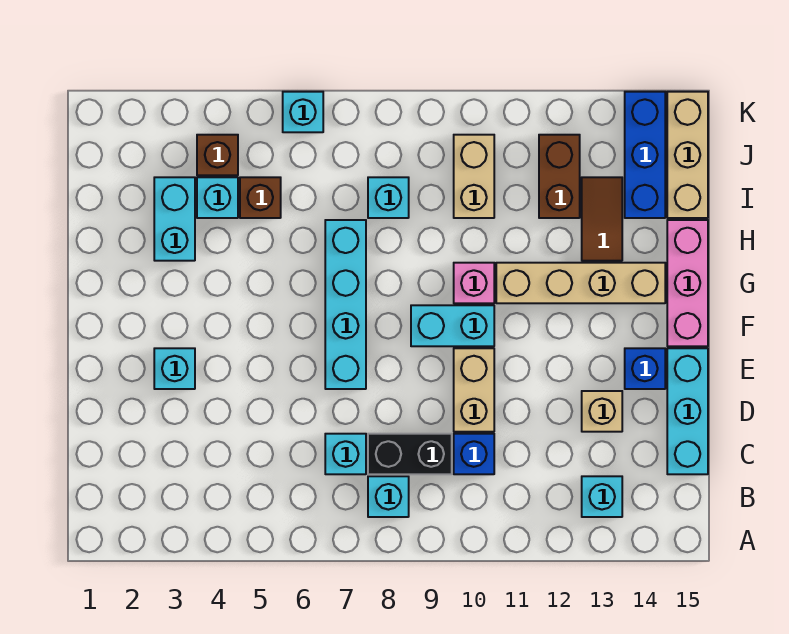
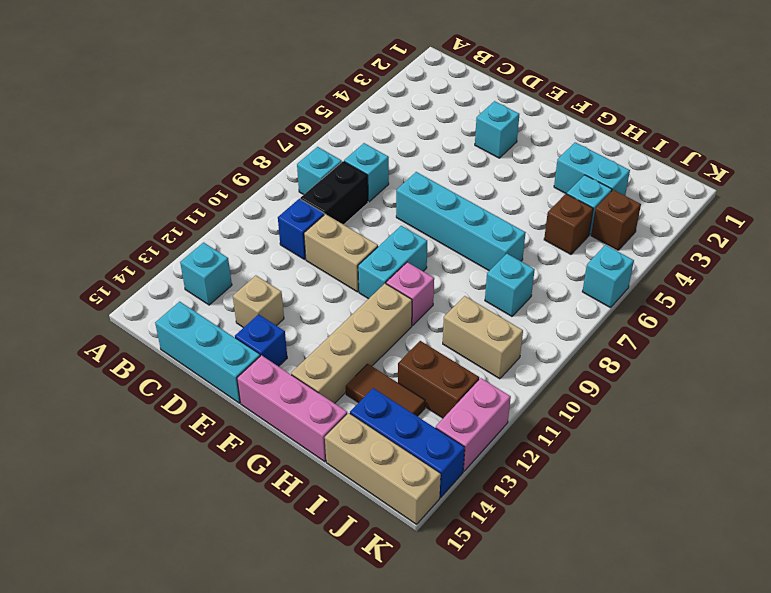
none -> pink 1x2 brick [436,378,511,471]

